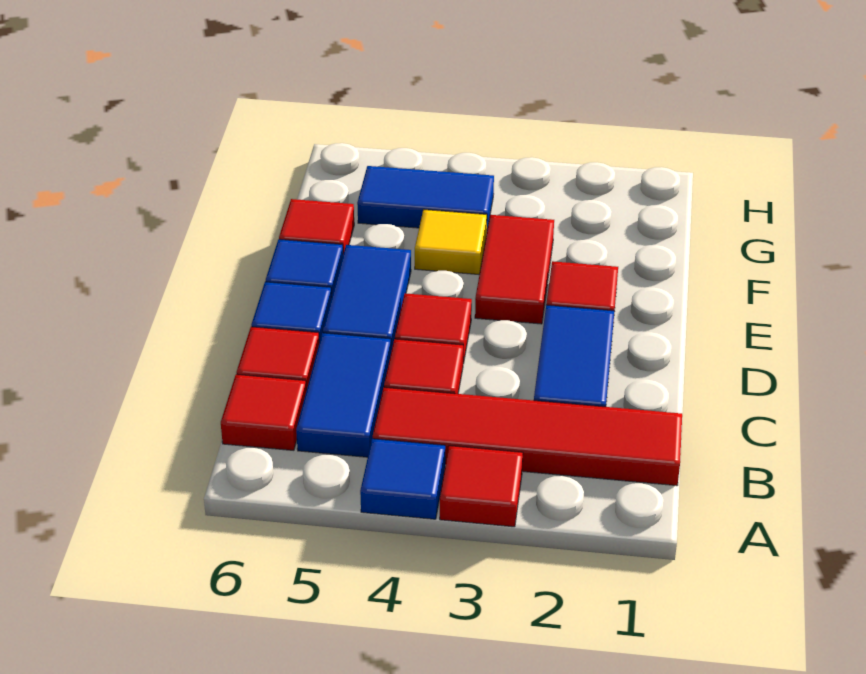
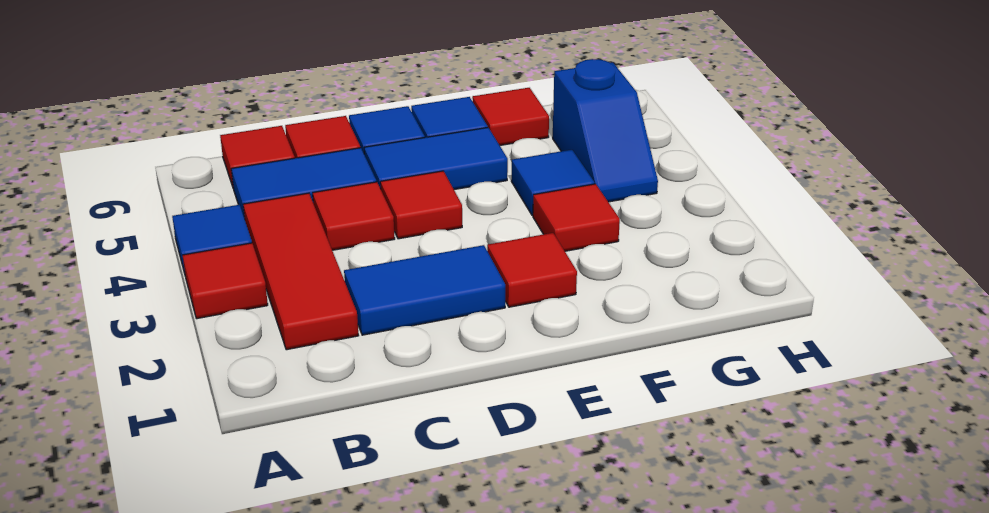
red 1x4 tile [373,387,682,486] -> red 1x3 tile [243,193,359,350]
red 1x2 tile [475,215,554,324] -> red 1x1 tile [533,184,620,251]
yellow 1x1 tile [415,210,487,274] -> blue 1x1 tile [511,150,595,215]
blue 1x2 tile [357,166,494,230] -> blue 1x2 slope [553,59,658,202]

